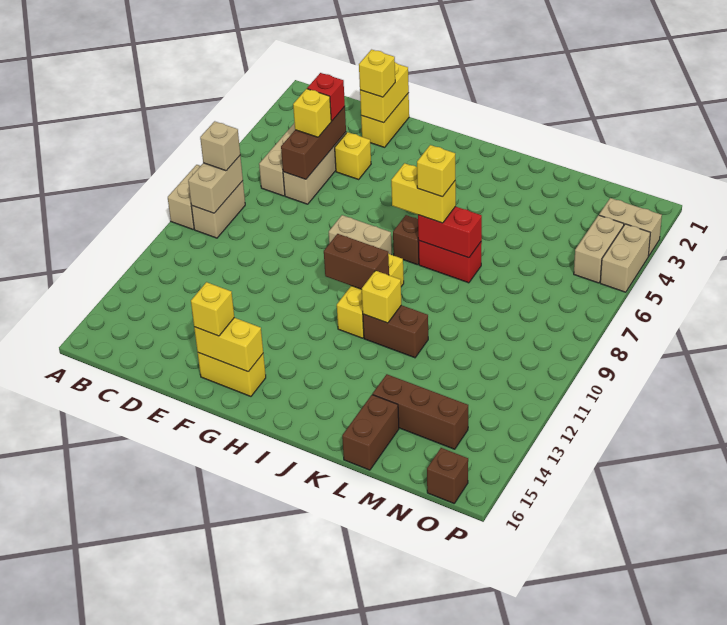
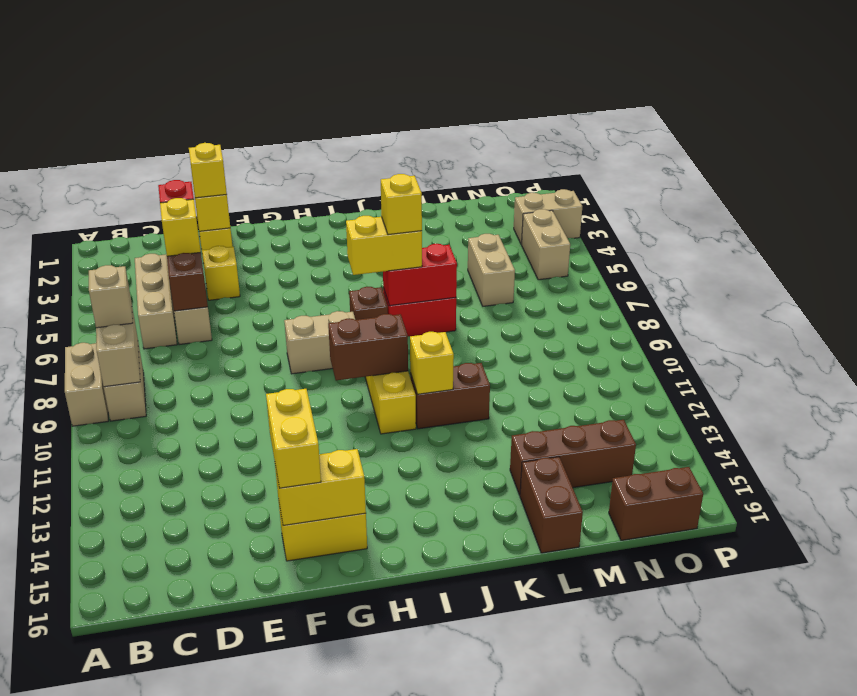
yellow 1x1 brick [191,282,234,336] -> yellow 1x2 brick [266,389,321,488]
brown 1x1 brick [427,448,468,503] -> brown 1x2 brick [609,467,703,540]
tan 1x2 brick [600,224,650,292] -> tan 1x2 brick moved to [468,234,515,306]

